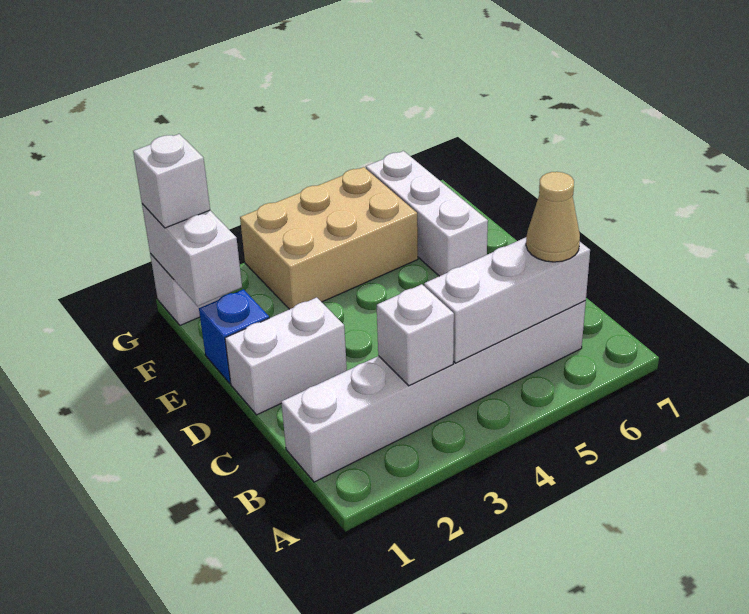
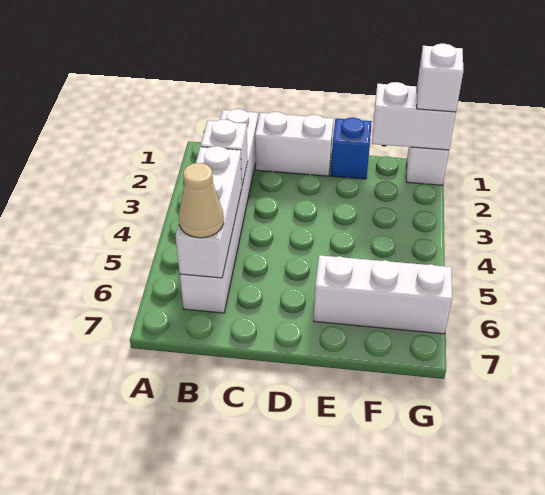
white 1x2 brick [225,298,347,415] -> white 1x2 brick turned to [255,112,333,176]
tan 2x3 brick [240,167,418,309] -> none

